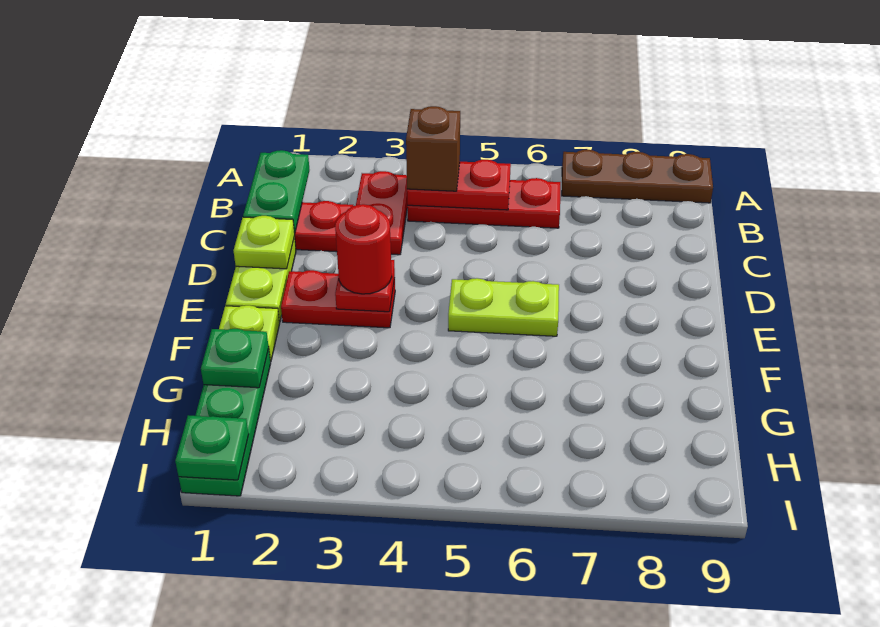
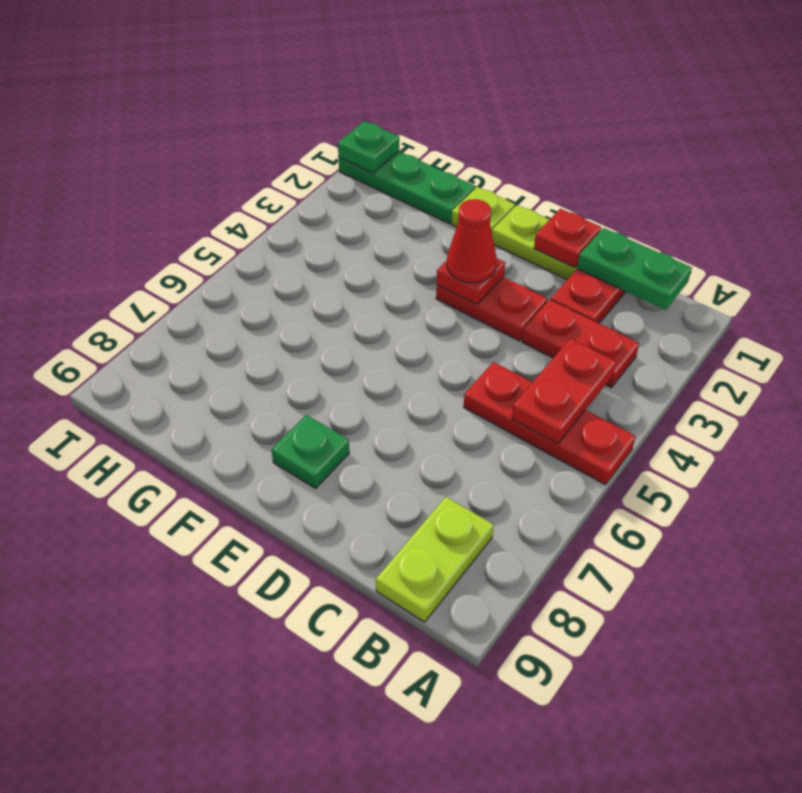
brown 1x3 plate [562,150,713,203] -> none
red 1x3 plate [407,178,560,228] -> red 1x3 plate turned to [464,362,635,485]
brown 1x1 brick [406,106,460,191] -> none
lime 1x1 plate [234,216,295,269] -> red 1x1 plate [534,209,601,267]
red 1x2 plate [281,270,395,328] -> red 1x2 plate turned to [436,277,547,341]
red 1x1 round brick [335,204,392,294] -> red 1x1 cone [447,199,497,283]
lime 1x2 plate [448,278,559,336] -> lime 1x2 plate moved to [376,497,494,622]
green 1x1 plate [201,329,269,388] -> green 1x1 plate moved to [271,415,349,489]

